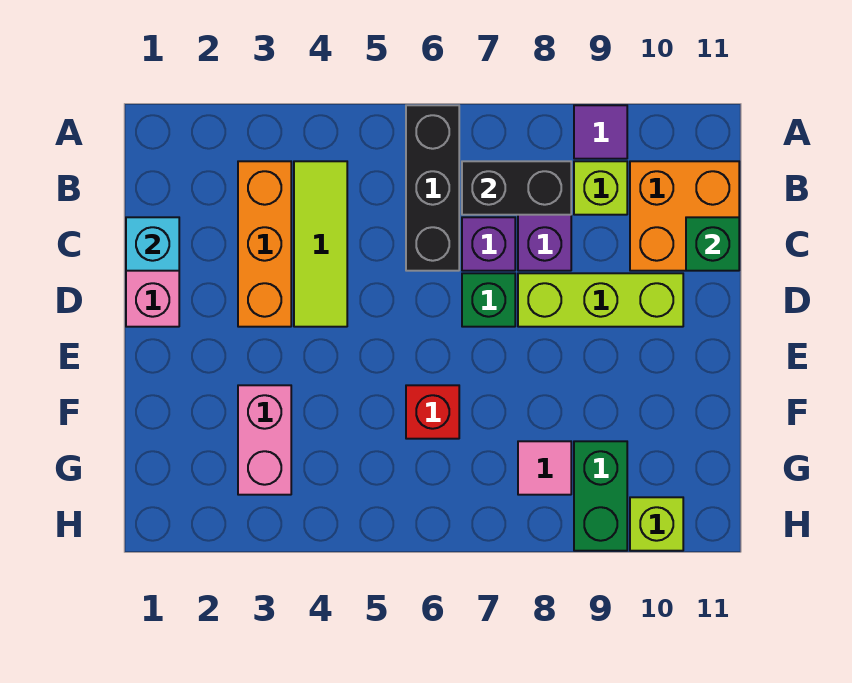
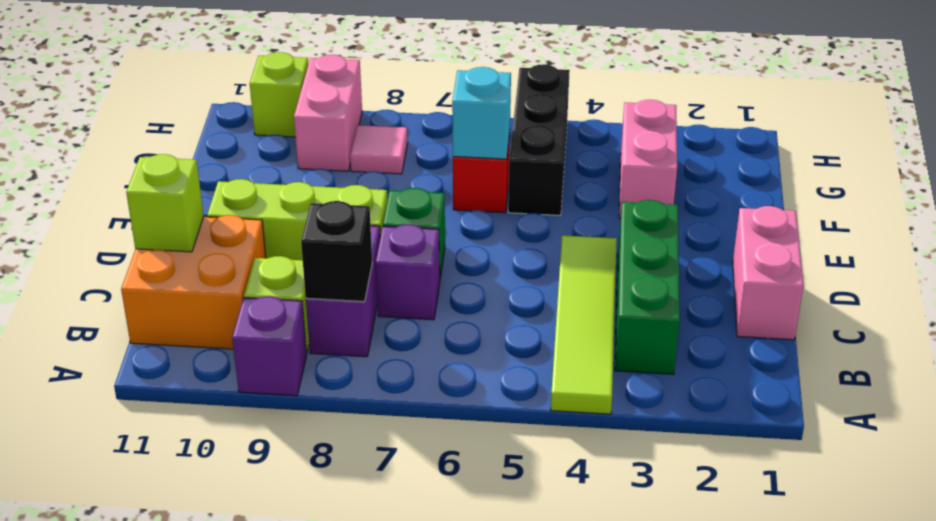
black 1x3 brick [406,105,459,271] -> black 1x3 brick moved to [508,64,570,215]
purple 1x1 tile [574,105,627,159] -> purple 1x1 brick [232,296,307,396]
orange 1x3 brick [238,161,291,327] -> green 1x3 brick [615,200,680,374]
lime 1x3 tile [294,161,347,327] -> lime 1x4 tile [551,235,617,414]
black 1x2 brick [462,161,571,215] -> black 1x1 brick [301,201,372,302]
cyan 1x1 brick [126,217,179,271] -> cyan 1x1 brick moved to [452,67,511,159]
green 1x1 brick [686,217,739,271] -> lime 1x1 brick [126,154,204,252]
green 1x2 brick [574,441,627,551] -> pink 1x2 brick [294,55,362,171]

